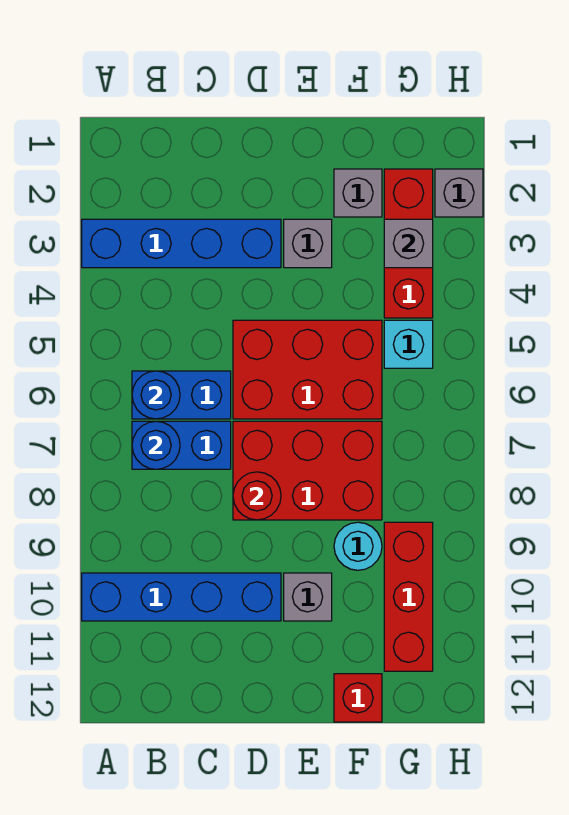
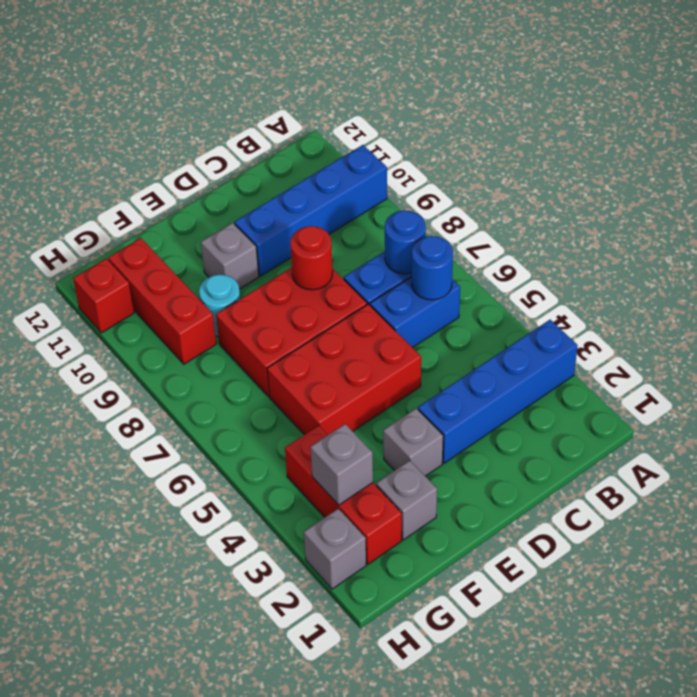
red 1x1 brick [334,674,382,722] -> red 1x1 brick moved to [73,258,134,333]
cyan 1x1 brick [384,320,433,368] -> none

